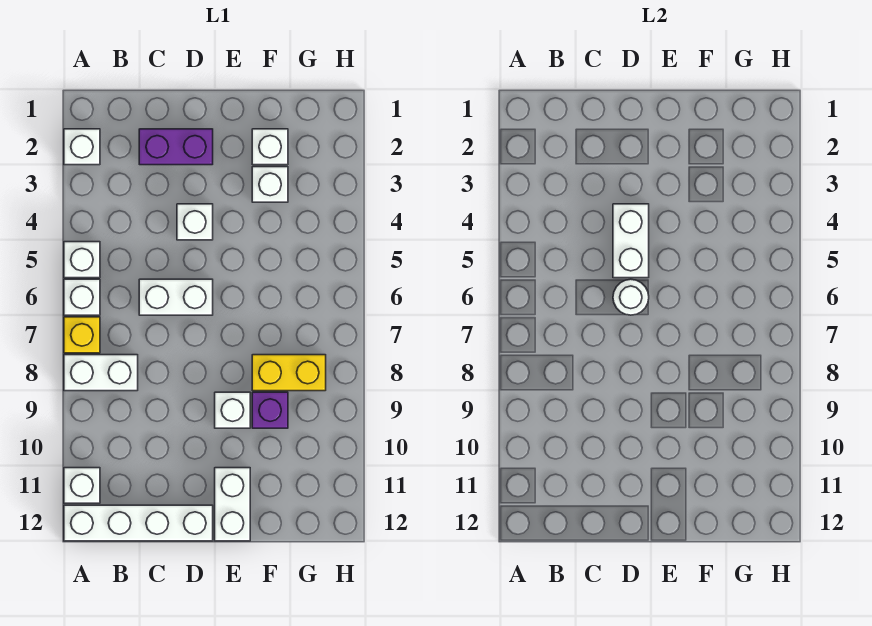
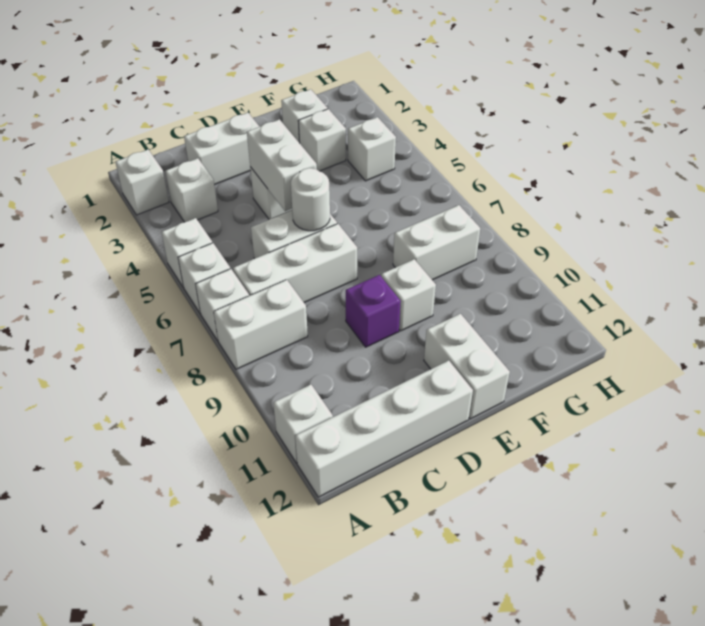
yellow 1x1 brick [64,317,100,353] -> white 1x1 brick [196,269,249,341]
none -> white 1x1 brick [165,158,218,222]
none -> white 1x3 brick [233,224,357,303]
purple 1x2 brick [139,129,213,165] -> white 1x2 brick [184,113,259,185]
yellow 1x2 brick [252,355,326,391] -> white 1x2 brick [393,205,480,280]
purple 1x1 brick [252,392,288,428] -> purple 1x1 brick moved to [346,275,401,347]
none -> white 1x1 brick [348,117,396,181]

